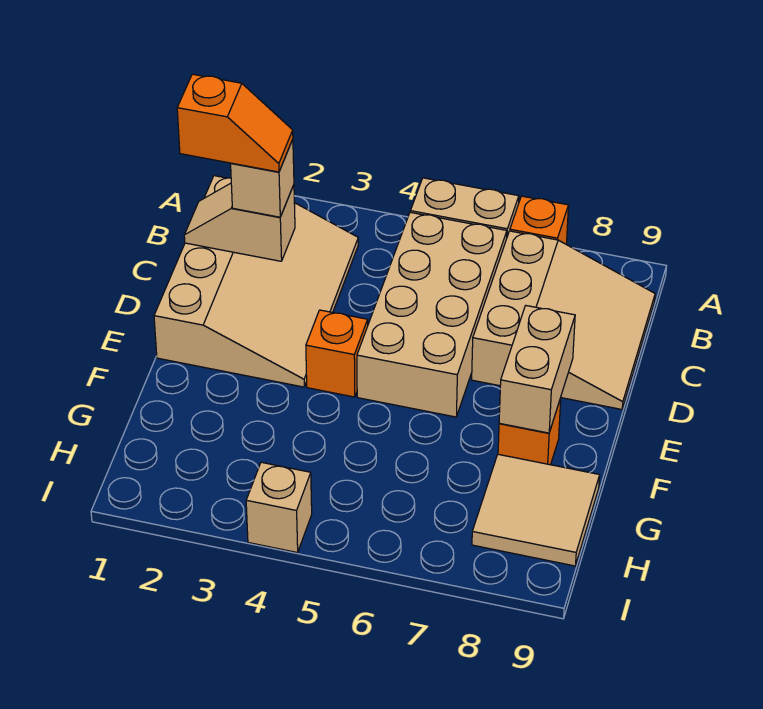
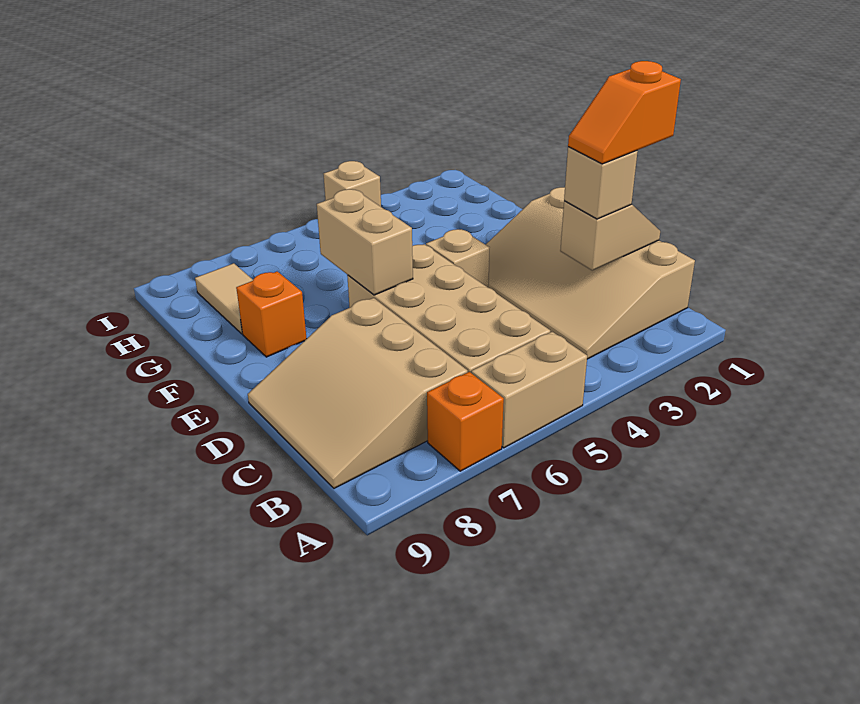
orange 1x1 brick [306,310,368,397] -> tan 1x1 brick [426,229,489,287]
tan 1x2 brick [499,306,575,433] -> tan 1x2 brick moved to [317,189,413,295]
tan 2x2 tile [472,454,600,566] -> tan 1x2 tile [195,263,253,334]

